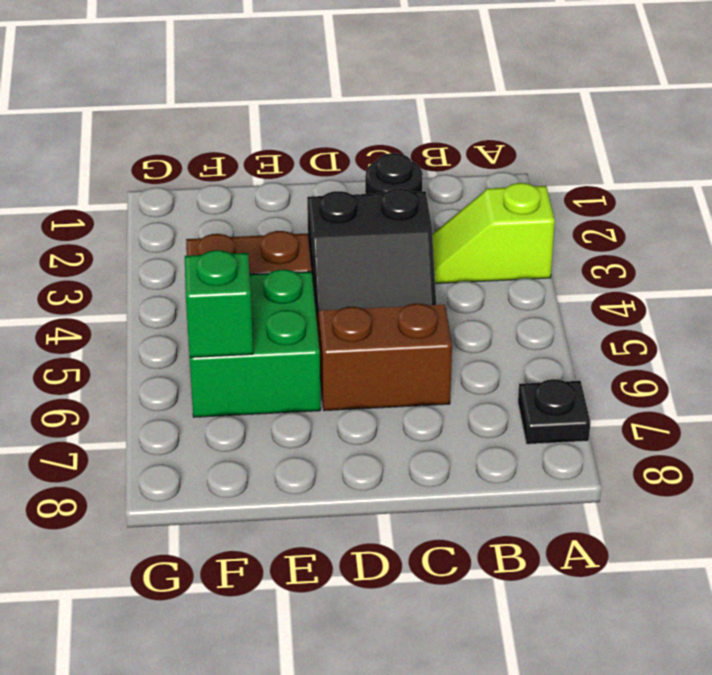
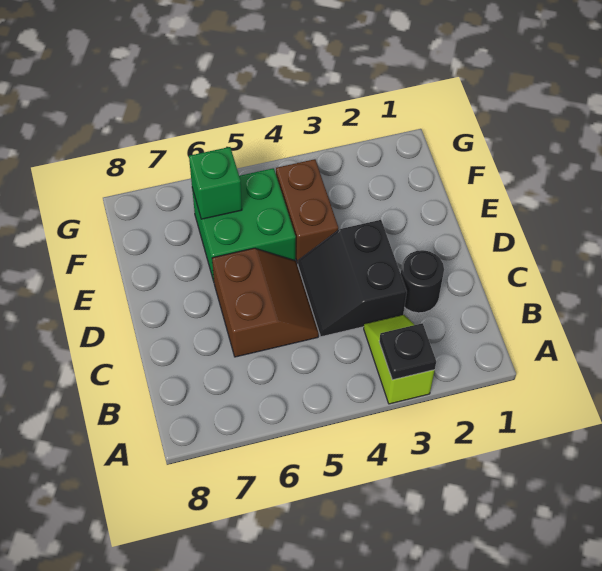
black 1x1 plate [518,379,590,444] -> black 1x1 plate moved to [379,323,436,380]

